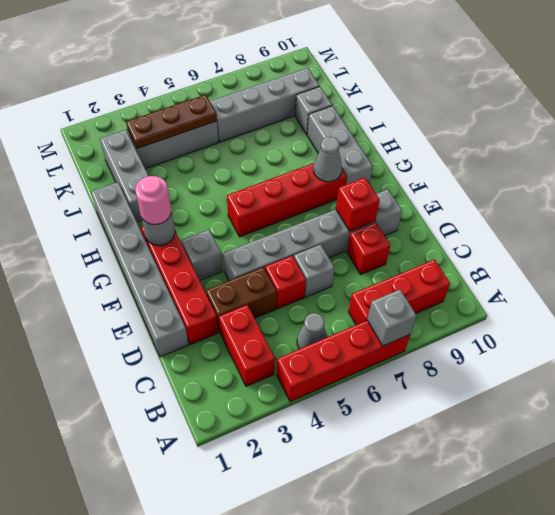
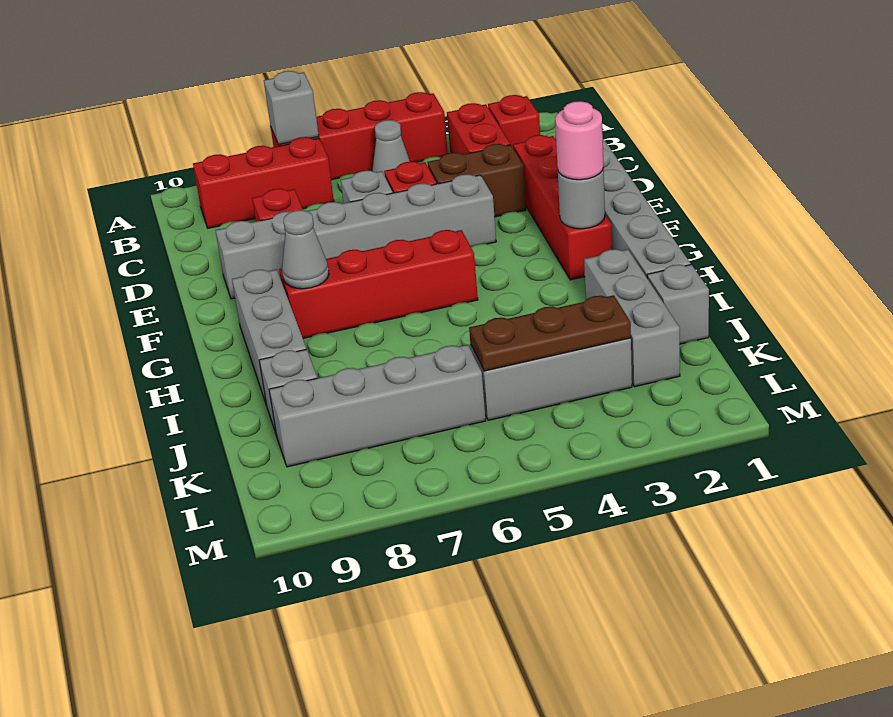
red 1x1 brick [336,178,380,231] -> red 1x1 brick moved to [488,95,540,147]
grey 1x1 brick [182,230,222,280] -> grey 1x1 brick moved to [647,265,709,344]

